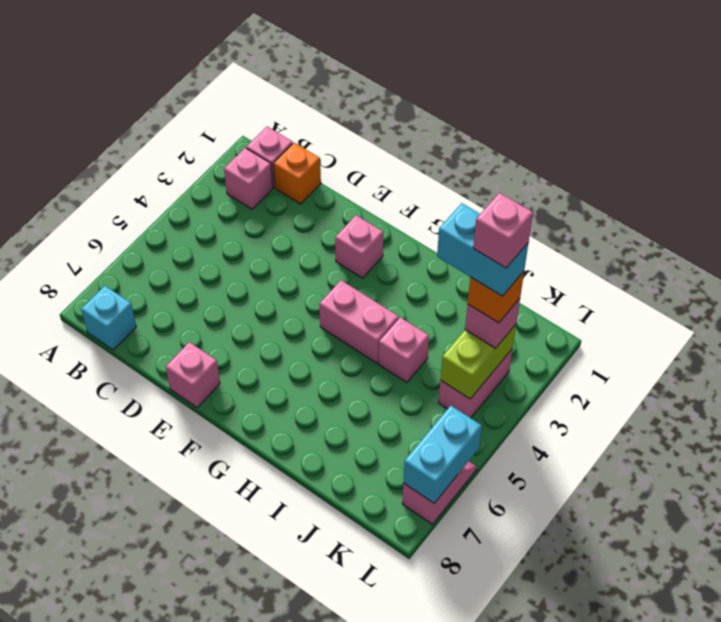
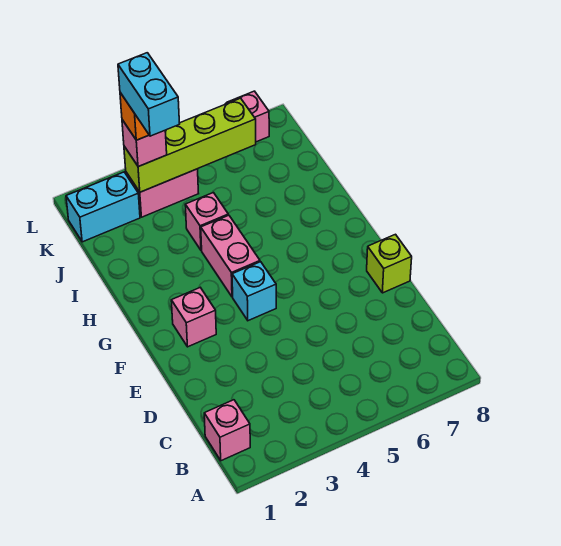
pink 1x1 brick [224,148,273,209] -> none
cyan 1x1 brick [81,286,136,350] -> cyan 1x1 brick moved to [232,262,276,321]
orange 1x1 brick [273,143,321,204] -> none
pink 1x1 brick [166,342,220,408] -> lime 1x1 brick [367,234,412,293]
lime 1x2 brick [441,325,516,399] -> lime 1x4 brick [124,98,256,192]
pink 1x1 brick [473,193,533,268] -> none
cyan 1x2 brick [403,406,482,503] -> cyan 1x2 brick moved to [66,172,140,242]

